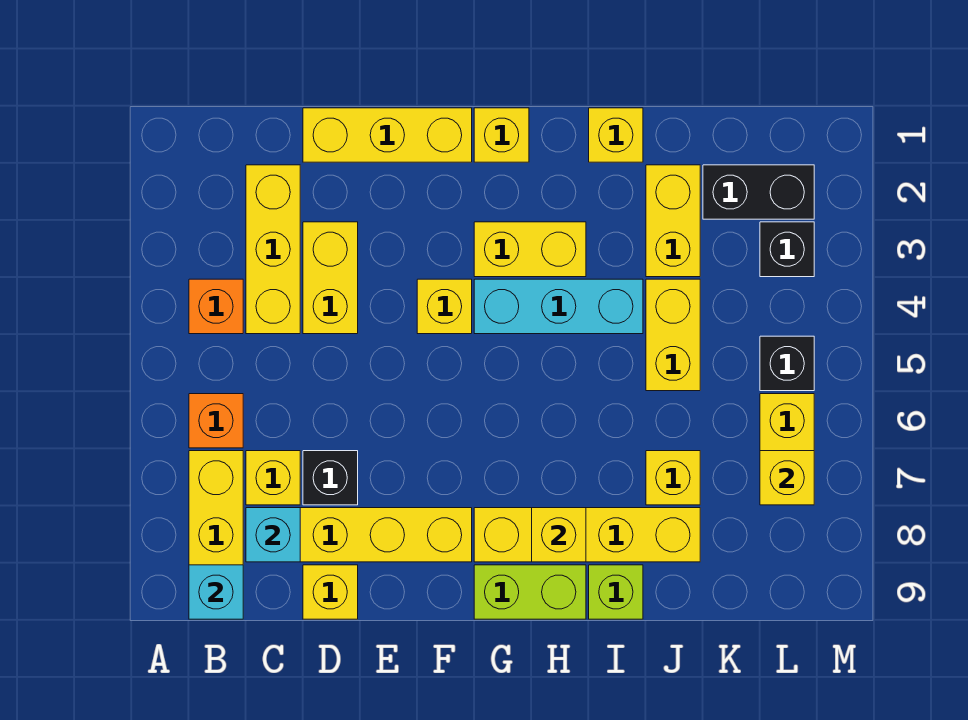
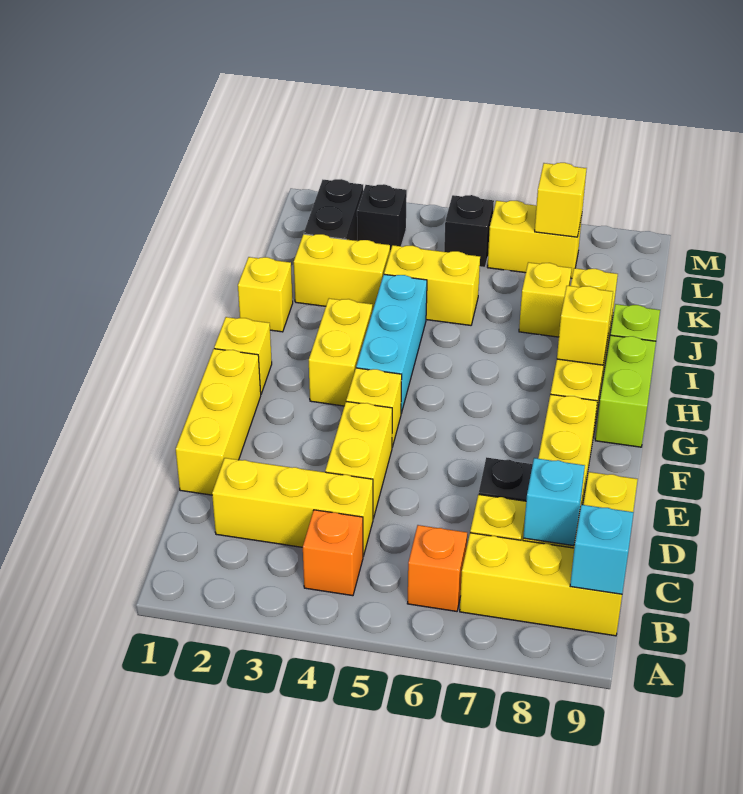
yellow 1x2 brick [303,222,358,334] -> yellow 1x2 brick turned to [325,402,392,519]

